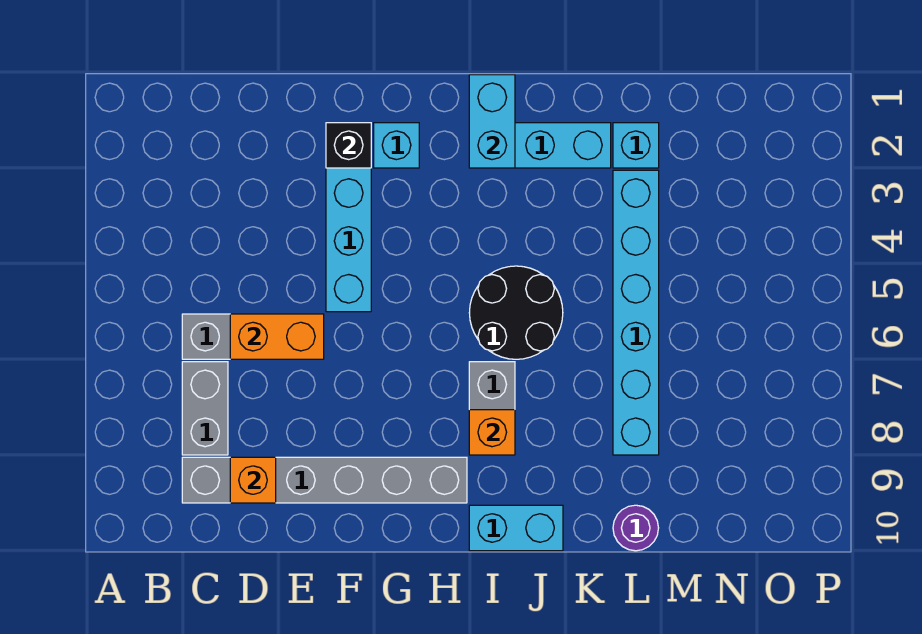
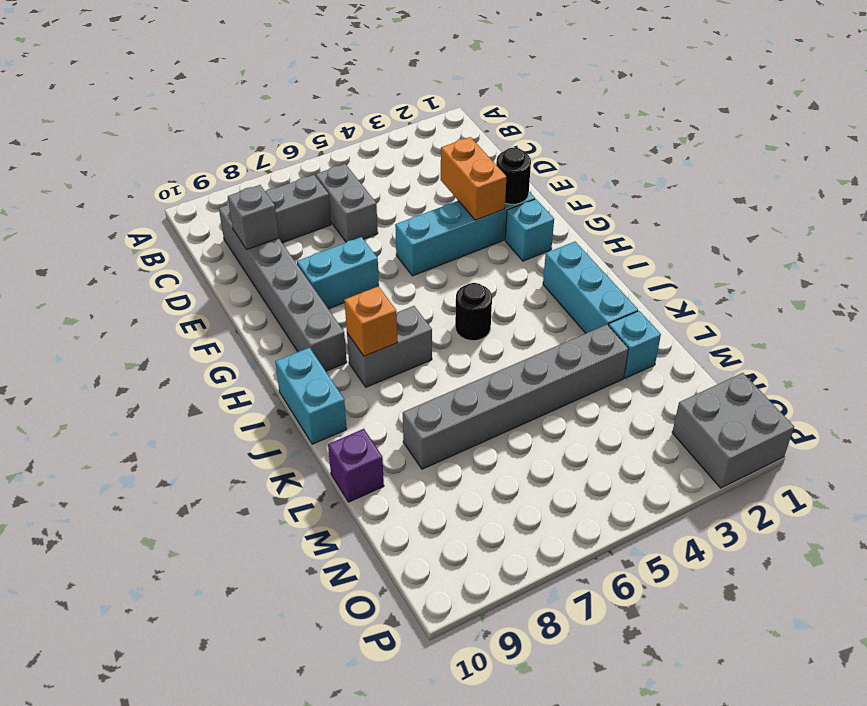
orange 1x2 brick [230,314,324,359] -> orange 1x2 brick moved to [441,137,507,220]
orange 1x1 brick [230,457,276,503] -> grey 1x1 brick [228,185,279,249]
black 1x1 brick [326,123,371,168] -> black 1x1 round brick [496,148,531,204]
cyan 1x2 brick [469,75,515,168] -> cyan 1x2 brick moved to [297,237,379,309]
black 2x2 round brick [469,266,563,359] -> black 1x1 round brick [455,283,492,341]
cyan 1x6 brick [613,170,659,455] -> grey 1x6 brick [403,325,628,469]
purple 1x1 round brick [613,505,658,551] -> purple 1x1 brick [328,429,384,502]
none -> grey 2x2 brick [672,373,794,488]

